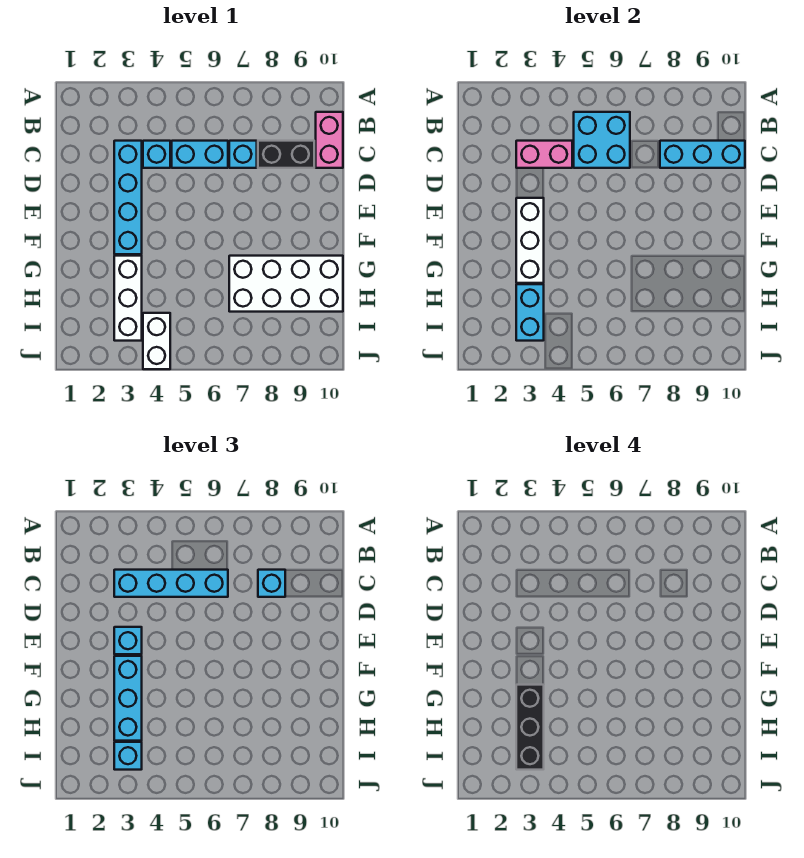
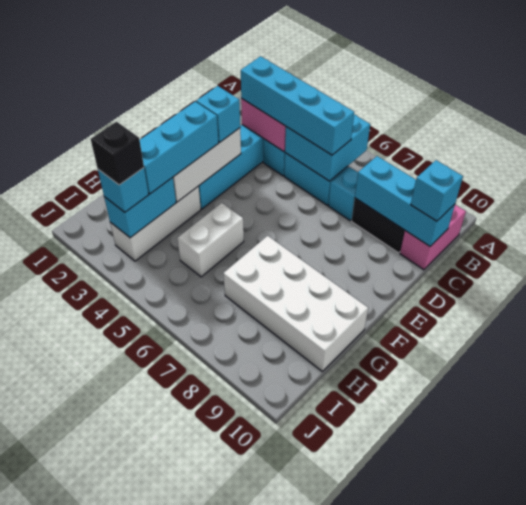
cyan 1x1 brick [258,570,285,597] -> cyan 1x1 brick moved to [411,160,463,221]
black 1x3 brick [516,685,544,770] -> black 1x1 brick [91,122,144,185]
white 1x2 brick [143,313,170,369] -> white 1x2 brick moved to [177,203,244,277]

